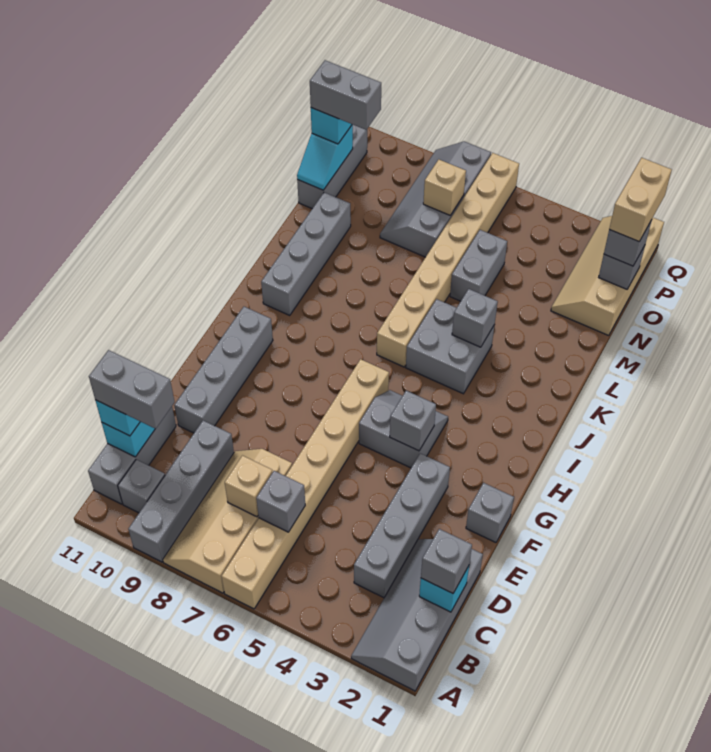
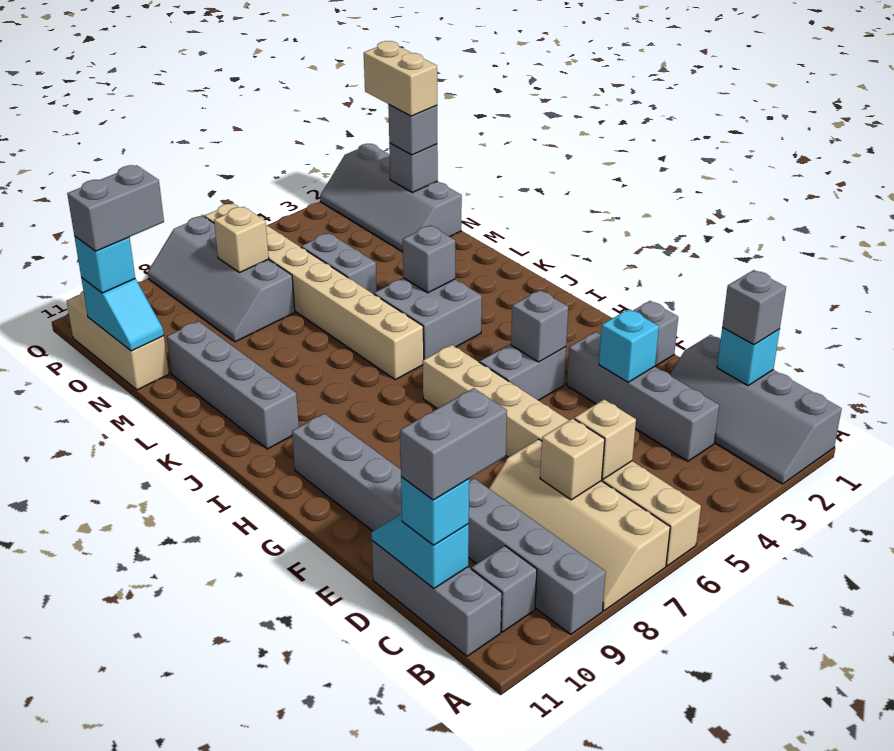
grey 1x1 brick [256,471,305,532] -> tan 1x1 brick [574,399,636,479]
none -> cyan 1x1 brick [599,309,659,382]
tan 2x4 slope [551,216,664,336] -> grey 2x4 slope [320,144,462,252]
grey 1x3 brick [297,125,367,209] -> tan 1x3 brick [67,291,169,390]

